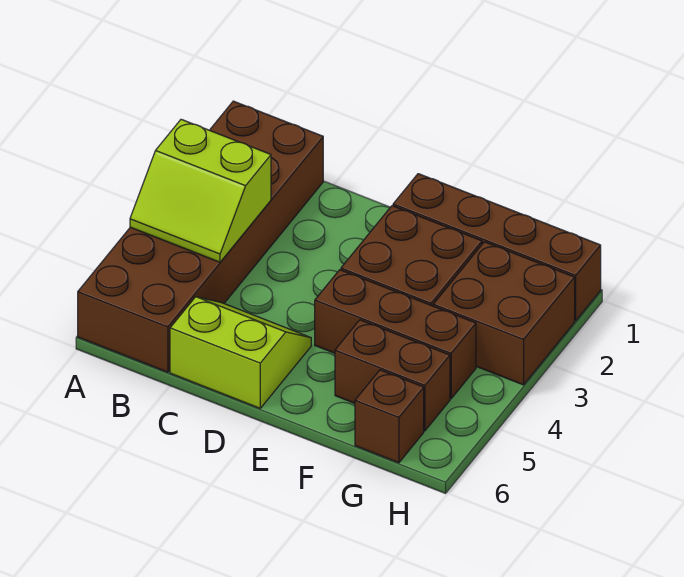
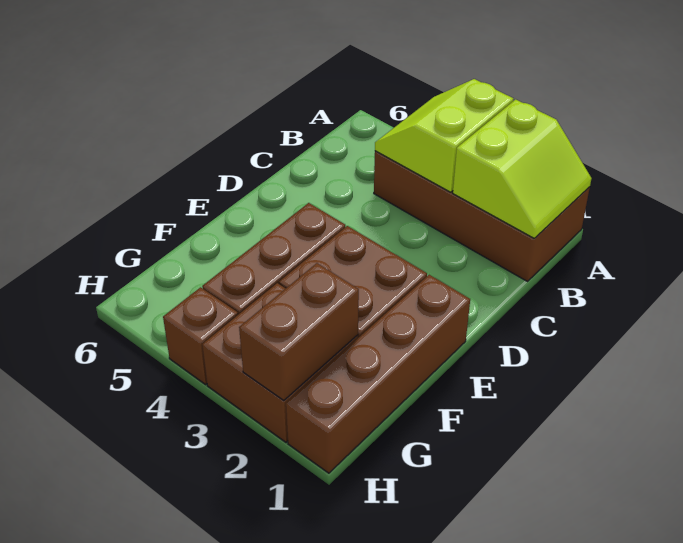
brown 2x6 brick [78,101,323,372] -> brown 2x4 brick [374,151,590,281]
lime 2x2 slope [170,297,311,408] -> lime 2x2 slope moved to [453,99,591,238]
brown 1x2 brick [335,320,450,431] -> brown 1x2 brick moved to [239,263,359,401]
brown 1x1 brick [355,370,424,463] -> brown 1x1 brick moved to [163,287,238,384]

